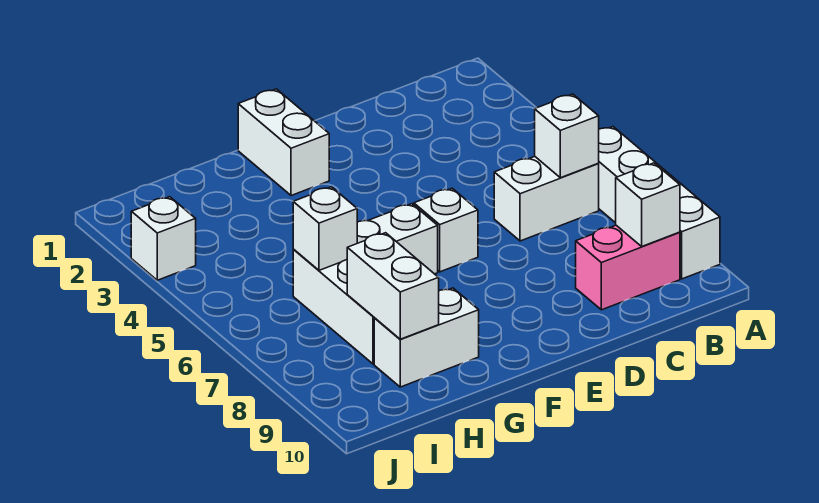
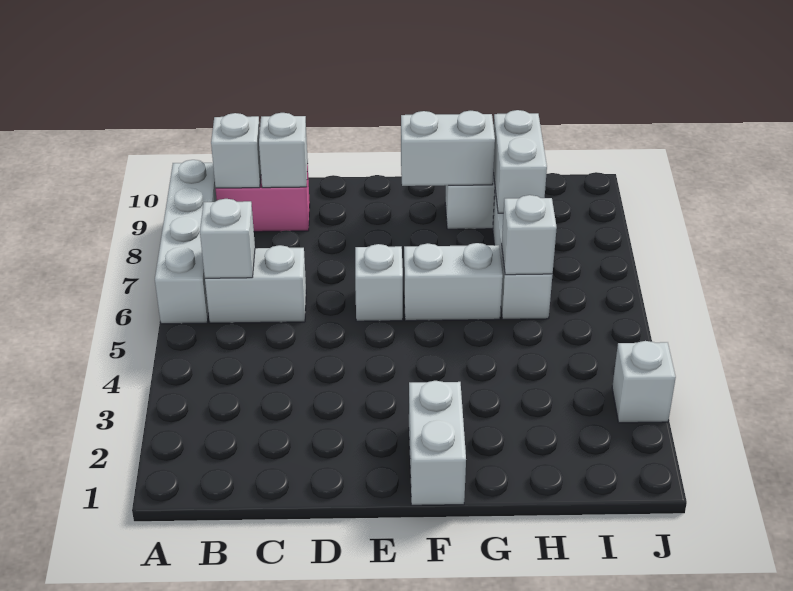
none -> white 1x1 brick [259,113,308,188]
none -> white 1x2 brick [401,111,495,186]

